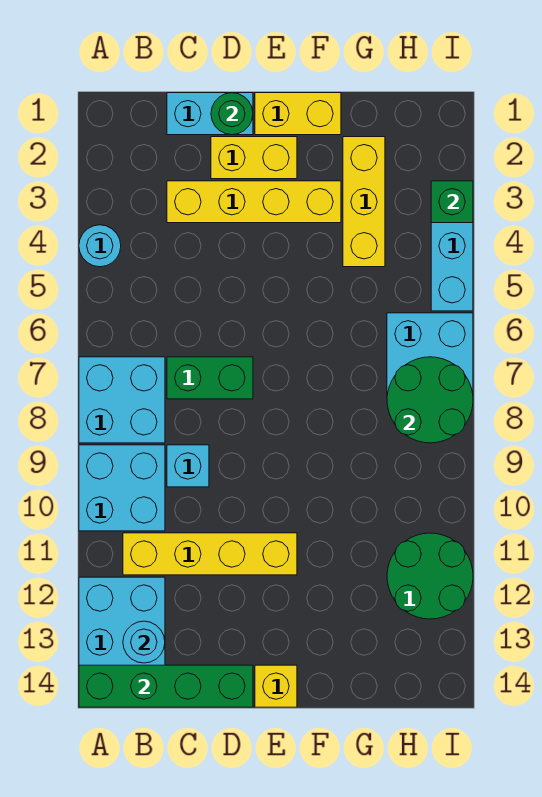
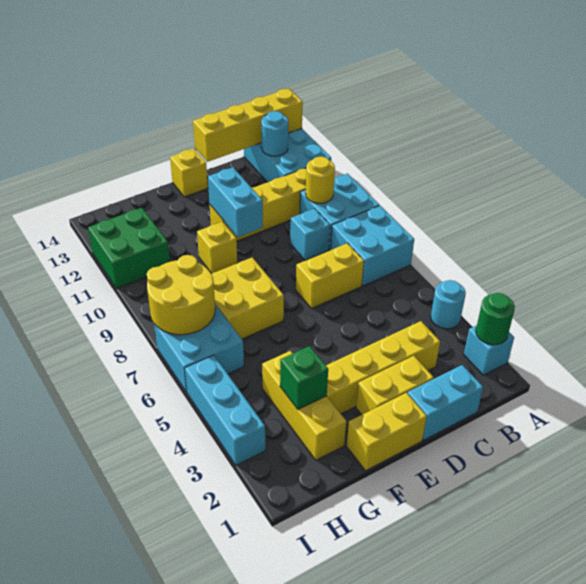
none -> cyan 1x1 brick [464,325,514,375]
green 1x4 brick [79,665,253,707] -> yellow 1x4 brick [193,89,303,162]
none -> yellow 1x1 round brick [306,156,335,203]
green 1x2 brick [167,357,253,399] -> yellow 1x2 brick [296,243,364,308]
green 1x1 round brick [211,93,253,135] -> green 1x1 round brick moved to [476,293,515,345]
none -> cyan 1x2 brick [208,167,263,237]
none -> yellow 2x2 brick [212,258,284,339]
none -> yellow 1x1 brick [197,222,237,273]
green 2x2 round brick [387,357,473,443] -> yellow 2x2 round brick [147,255,215,335]
green 2x2 round brick [387,533,473,619] -> green 2x2 brick [88,208,170,288]
green 1x1 brick [431,181,473,223] -> green 1x1 brick moved to [280,346,328,409]

